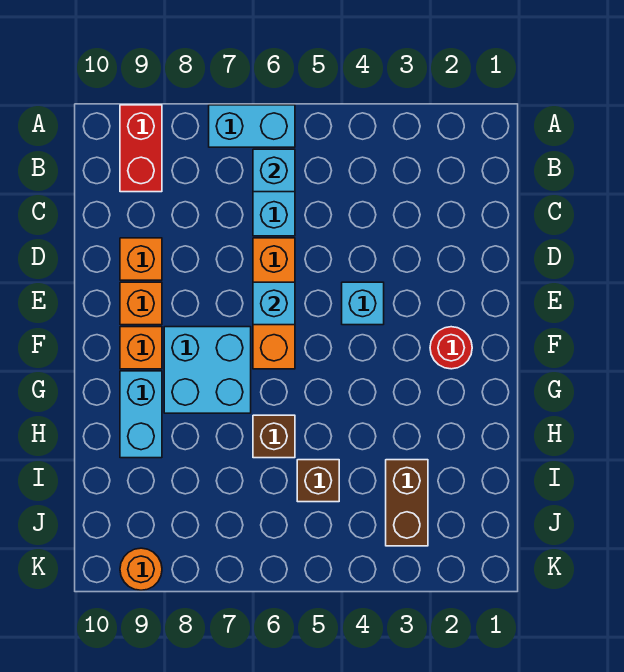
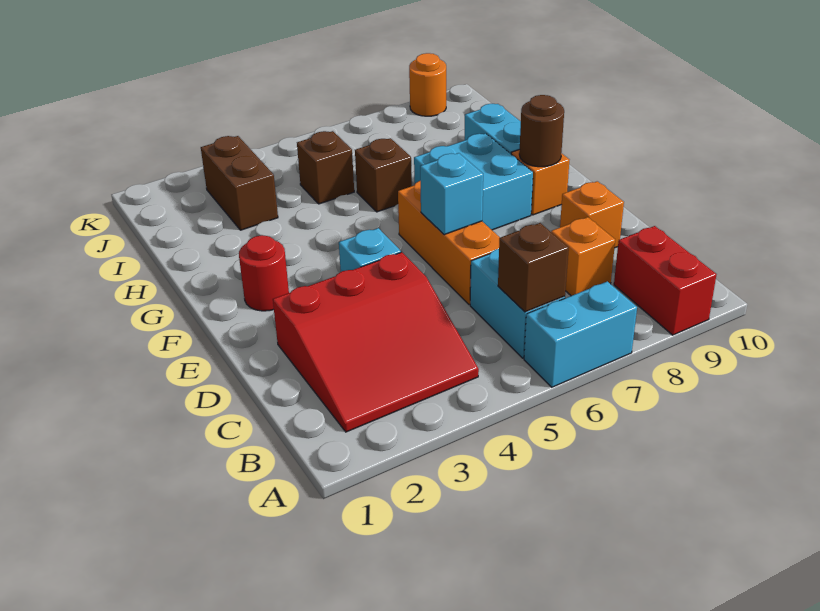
none -> red 3x3 slope [273,252,479,432]
cyan 1x1 brick [253,149,295,192] -> brown 1x1 brick [498,223,569,312]
orange 1x1 brick [120,282,162,325] -> orange 1x1 brick moved to [551,217,615,296]
none -> brown 1x1 round brick [519,95,564,167]

